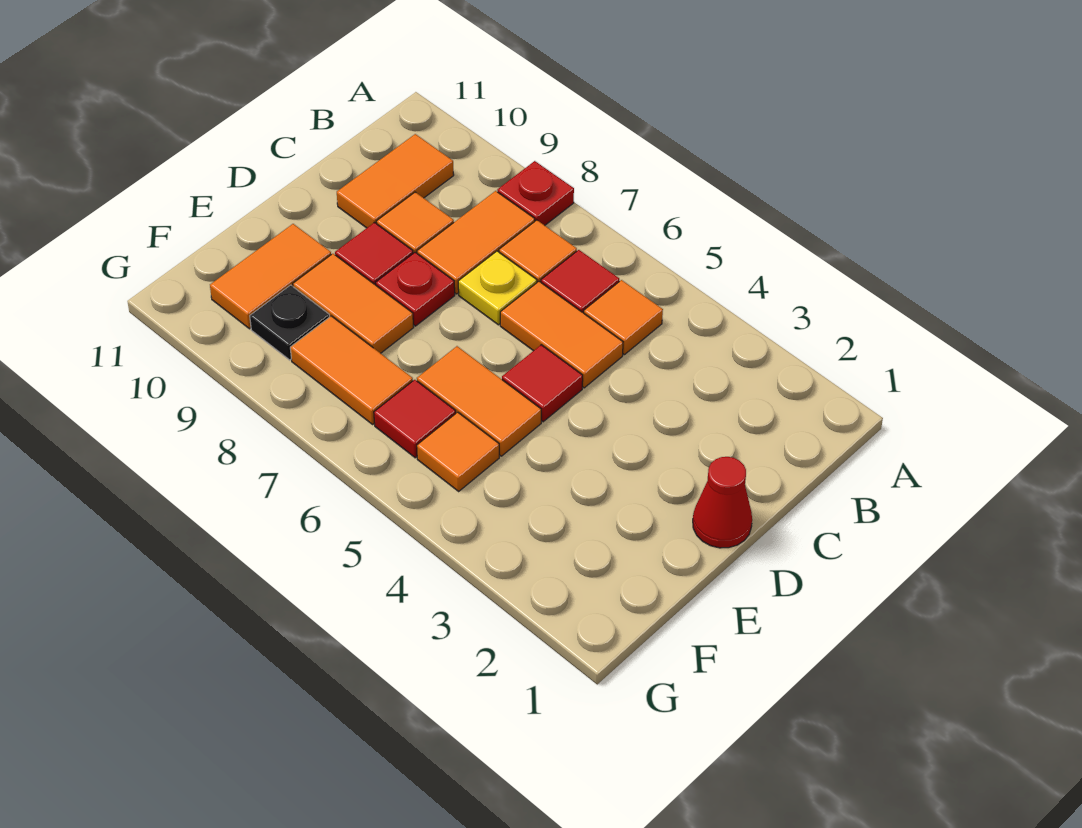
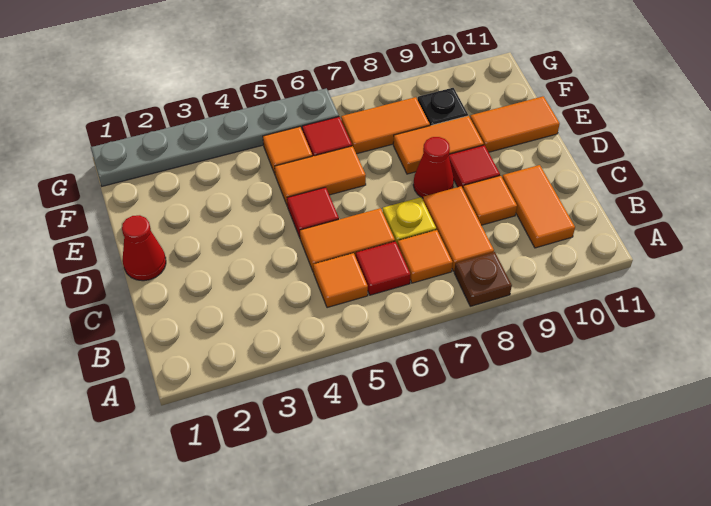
red 1x1 plate [497,161,574,225] -> brown 1x1 plate [454,252,512,306]
red 1x1 plate [376,252,455,326] -> red 1x1 cone [413,137,454,198]
orange 1x2 tile [210,224,331,329] -> orange 1x2 tile turned to [470,96,560,152]
none -> grey 1x6 plate [91,88,339,186]

